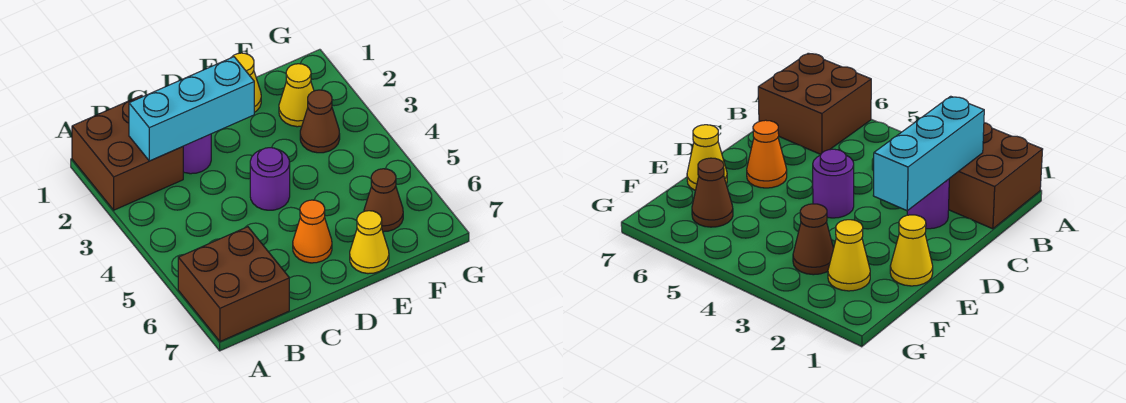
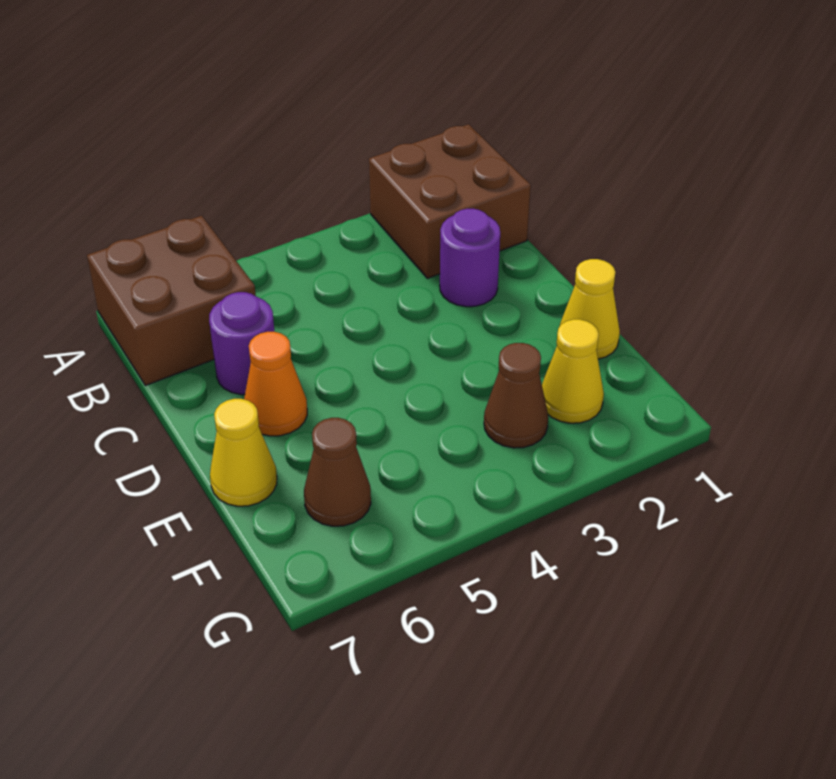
cyan 1x3 brick [129,57,254,161] -> none
purple 1x1 round brick [250,148,290,210] -> purple 1x1 round brick moved to [209,292,275,395]

